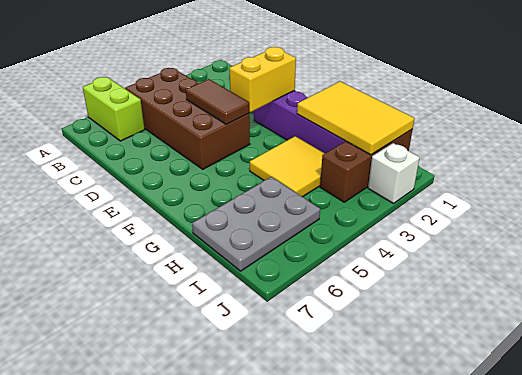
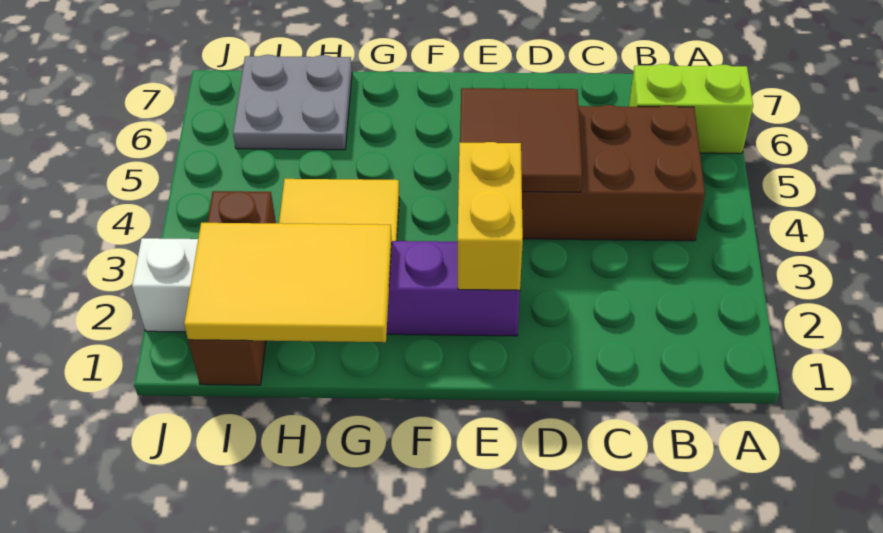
brown 1x2 tile [186,79,249,124] -> brown 2x2 tile [460,88,582,192]
grey 2x3 plate [192,177,320,271] -> grey 2x2 plate [233,55,352,150]

